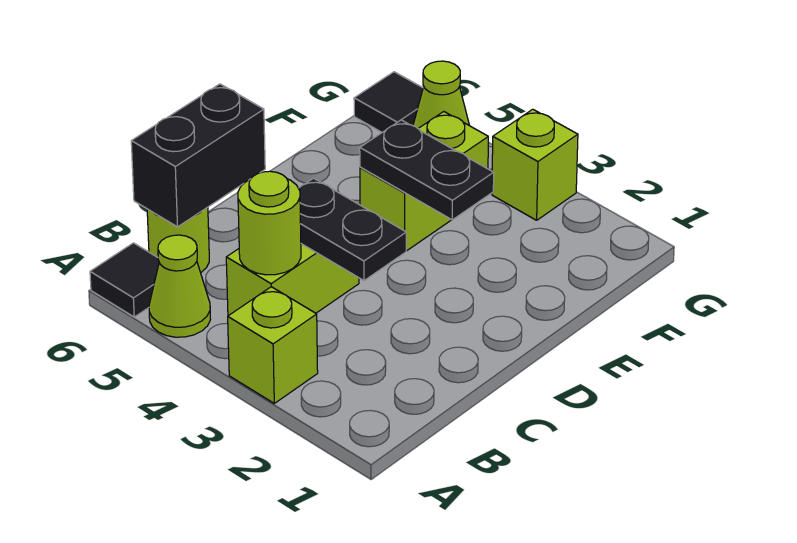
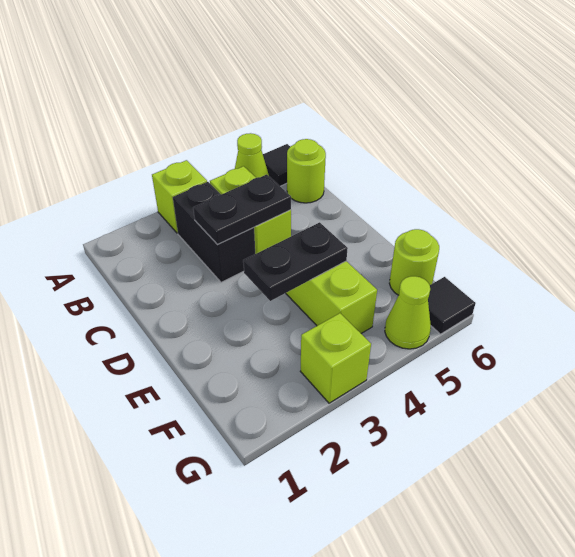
lime 1x1 round brick [238,171,301,275] -> lime 1x1 round brick moved to [389,229,439,295]
black 1x2 brick [131,84,265,227] -> black 1x2 brick moved to [173,182,255,282]

